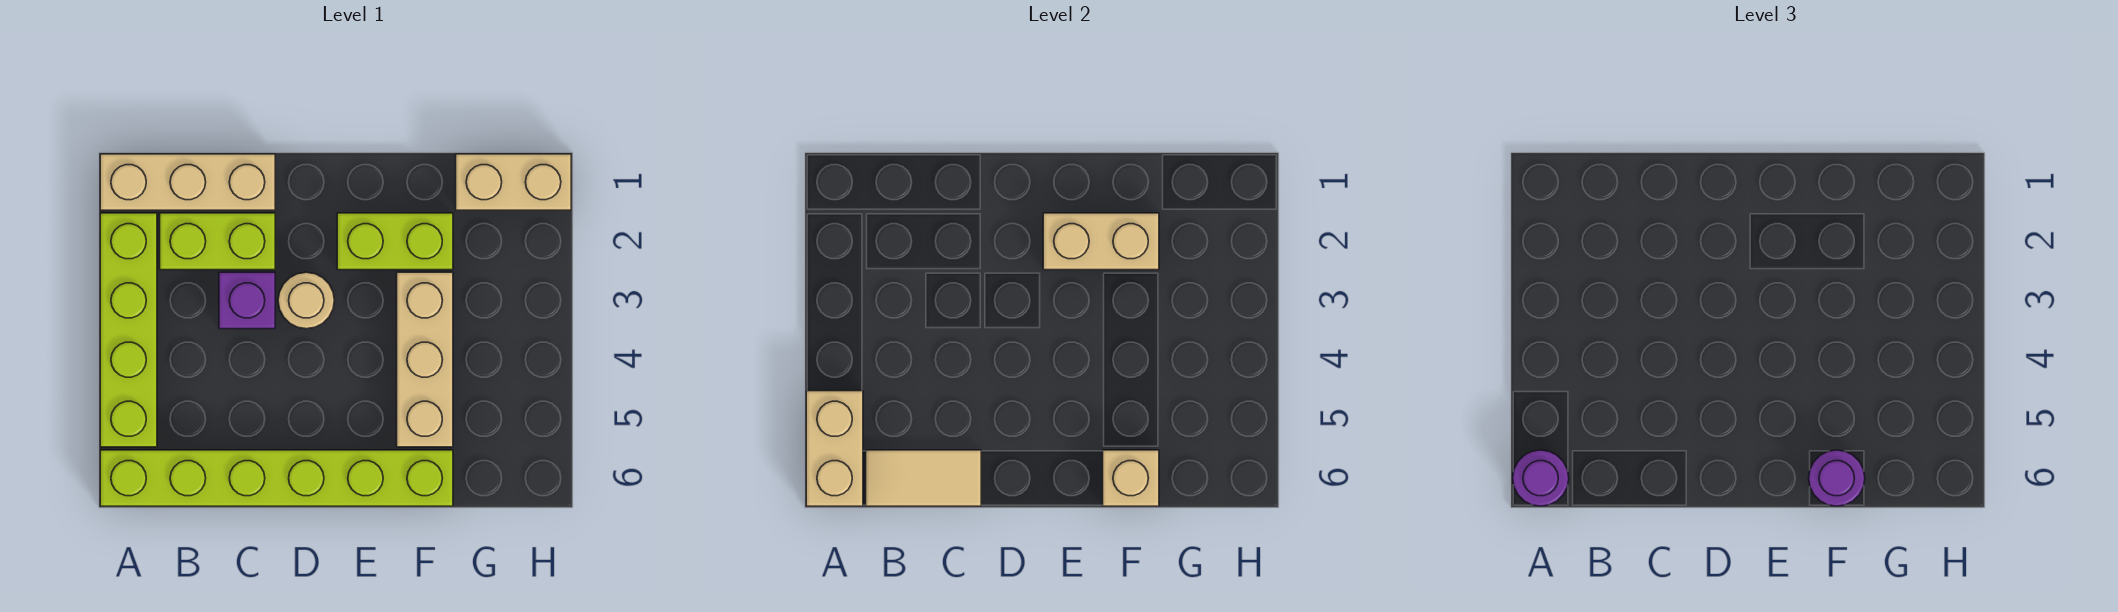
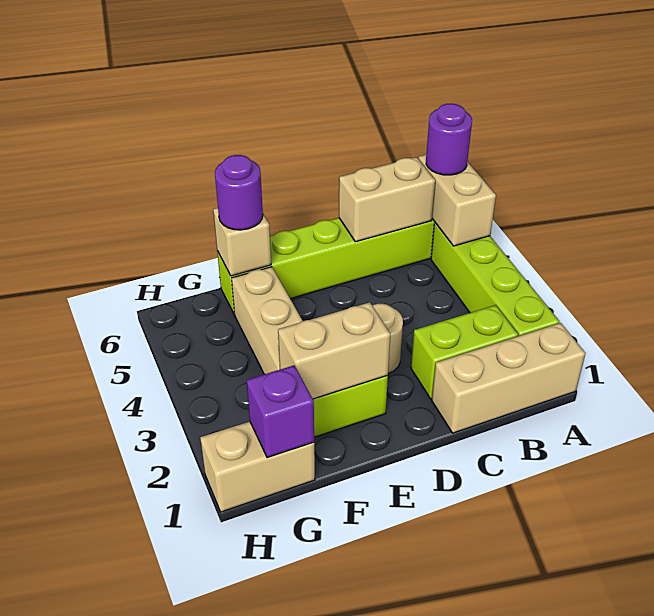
tan 1x2 tile [866,450,981,506] -> tan 1x2 brick [339,157,435,242]
purple 1x1 brick [219,272,275,329] -> purple 1x1 brick moved to [247,365,314,458]

